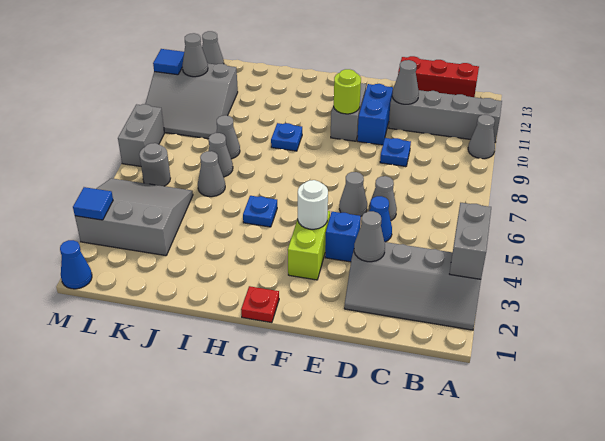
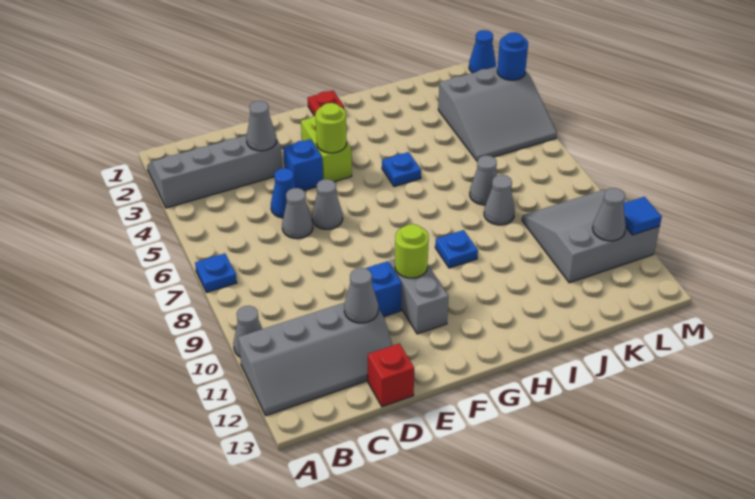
grey 1x2 brick [450,203,491,279] -> none
red 1x3 brick [398,56,479,97] -> red 1x1 brick [368,343,414,407]
blue 1x1 plate [380,138,411,167] -> blue 1x1 plate moved to [195,253,237,292]
blue 1x2 brick [357,84,393,145] -> blue 1x1 brick [365,261,402,317]
white 1x1 round brick [298,180,328,229] -> lime 1x1 round brick [316,103,347,153]
grey 1x1 cone [198,151,225,197] -> none
grey 1x1 round brick [139,143,170,186] -> none
grey 1x1 cone [202,31,224,64] -> none
blue 1x1 tile [73,187,113,220] -> blue 1x1 round brick [497,32,528,80]
grey 1x2 brick [118,104,164,166] -> none

